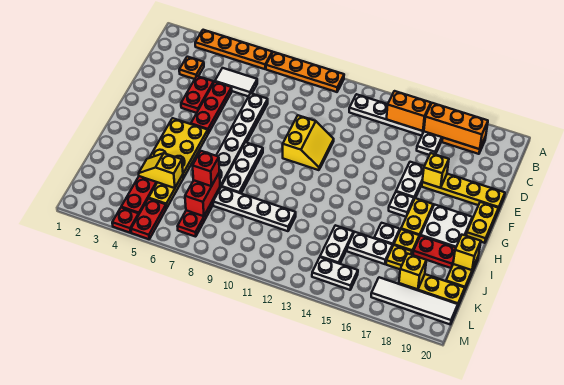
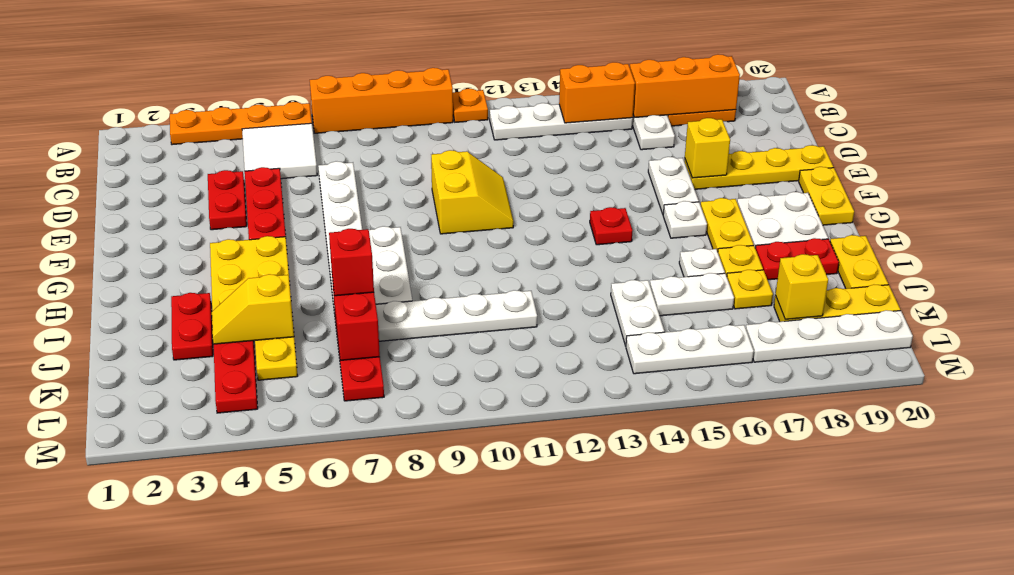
orange 1x4 plate [266,52,344,92] -> orange 1x4 brick [310,68,453,133]
orange 1x1 plate [179,57,204,79] -> orange 1x1 plate moved to [453,89,488,122]
white 1x2 tile [215,68,257,96] -> white 2x2 tile [242,123,317,179]
yellow 1x1 brick [453,235,481,270] -> none
red 1x2 plate [131,198,166,239] -> red 1x2 plate moved to [171,293,213,360]
white 1x2 plate [312,257,358,290] -> white 1x3 plate [626,325,754,374]
white 1x4 tile [371,277,458,324] -> white 1x4 plate [746,310,913,362]
red 1x1 plate [112,208,139,233] -> red 1x1 plate moved to [590,207,632,245]

